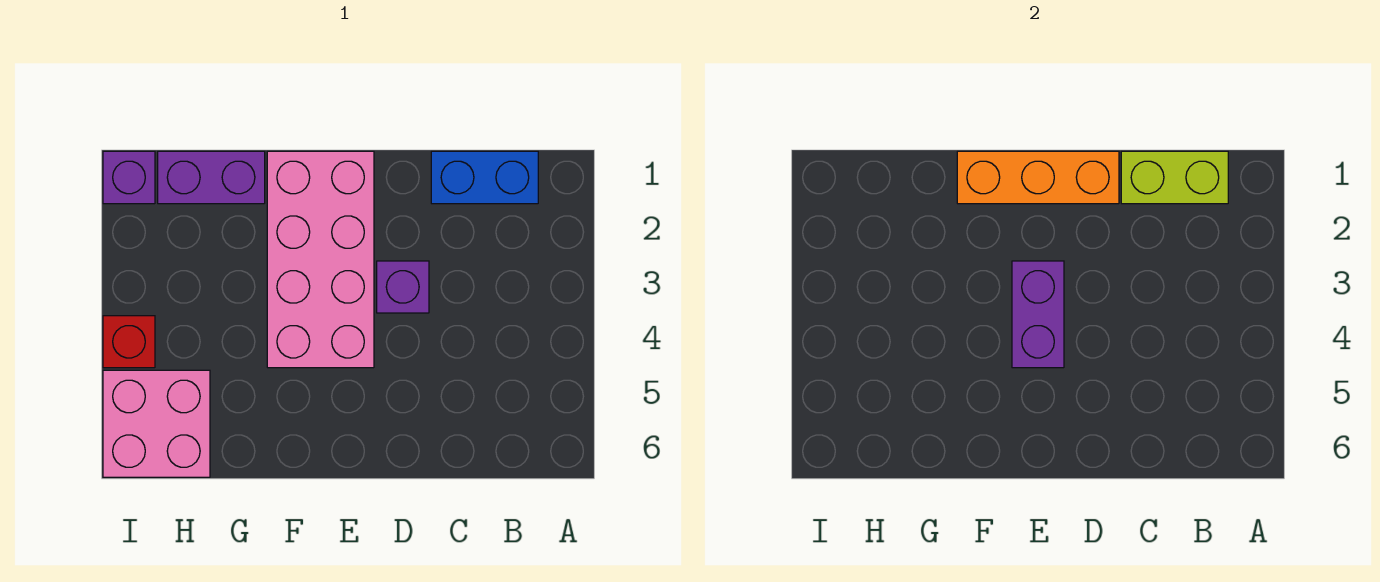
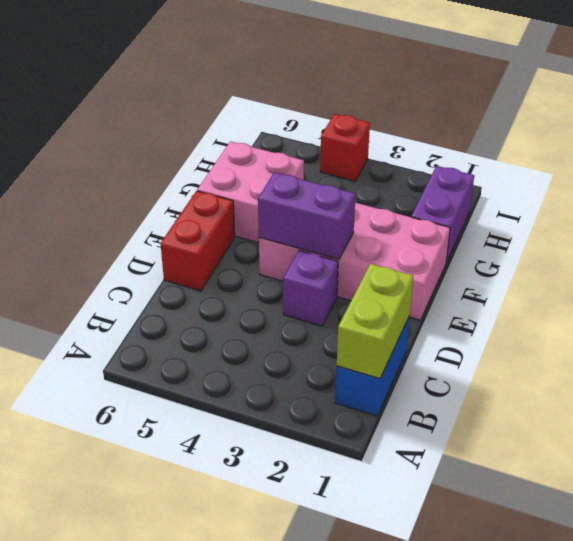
orange 1x3 brick [957,151,1119,204] -> none
none -> red 1x2 brick [161,191,235,291]
pink 2x2 brick [103,370,210,477] -> pink 2x2 brick moved to [197,141,304,243]
purple 1x1 brick [103,151,155,204] -> none

